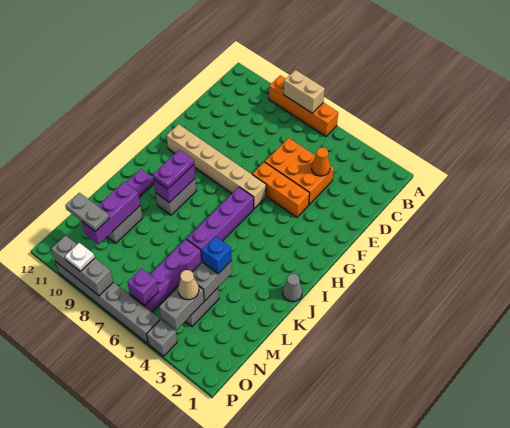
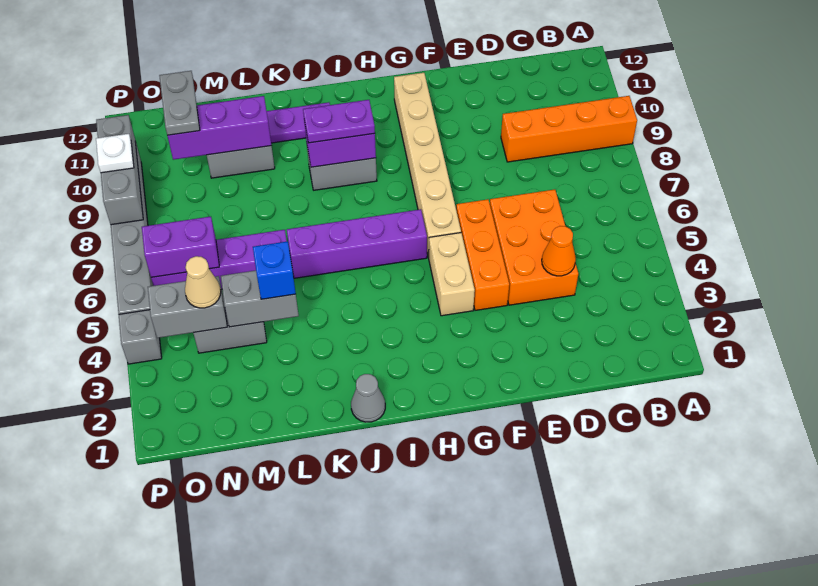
orange 1x4 brick [269,75,338,136] -> orange 1x4 brick turned to [501,96,637,162]
tan 1x2 brick [284,70,325,113] -> tan 1x2 brick moved to [429,233,475,316]
purple 1x1 brick [127,268,158,305] -> purple 1x2 brick [142,217,219,277]

